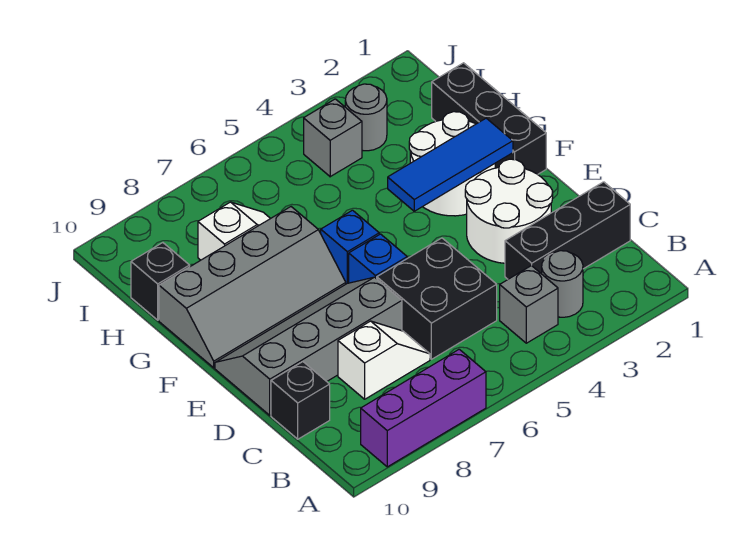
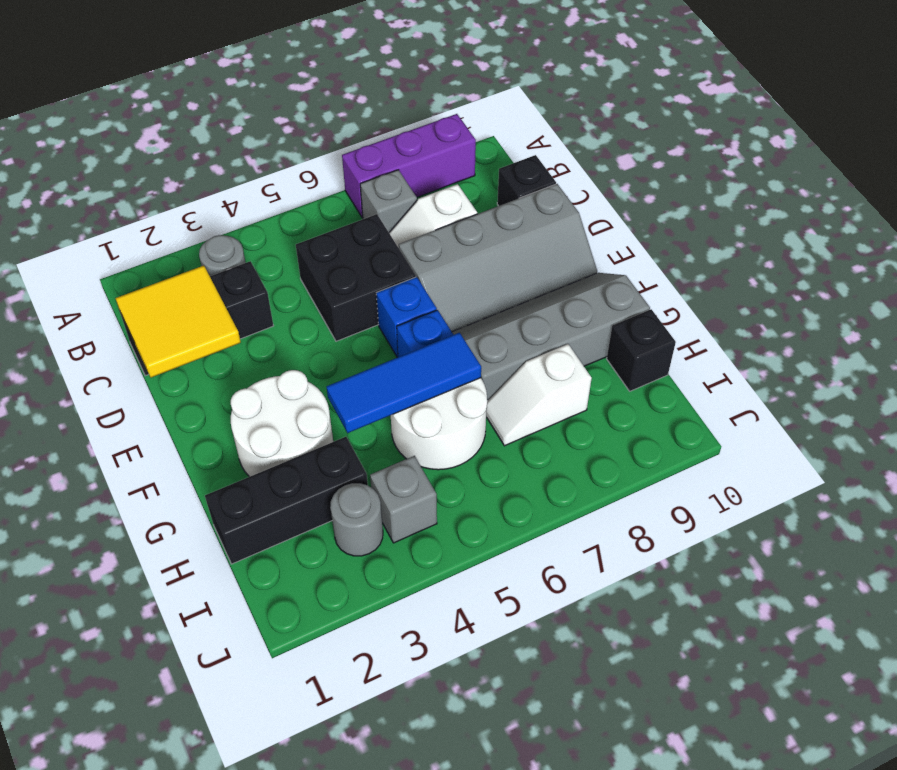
grey 1x1 brick [500,265,558,343] -> grey 1x1 brick moved to [360,170,417,232]
none -> yellow 2x2 tile [115,266,241,378]
white 2x2 round brick [465,159,553,263] -> white 2x2 round brick moved to [391,378,487,470]
black 1x3 brick [432,63,546,174] -> black 1x3 brick turned to [205,437,368,564]
blue 1x3 tile [388,118,513,211] -> blue 1x3 tile moved to [327,333,481,433]

